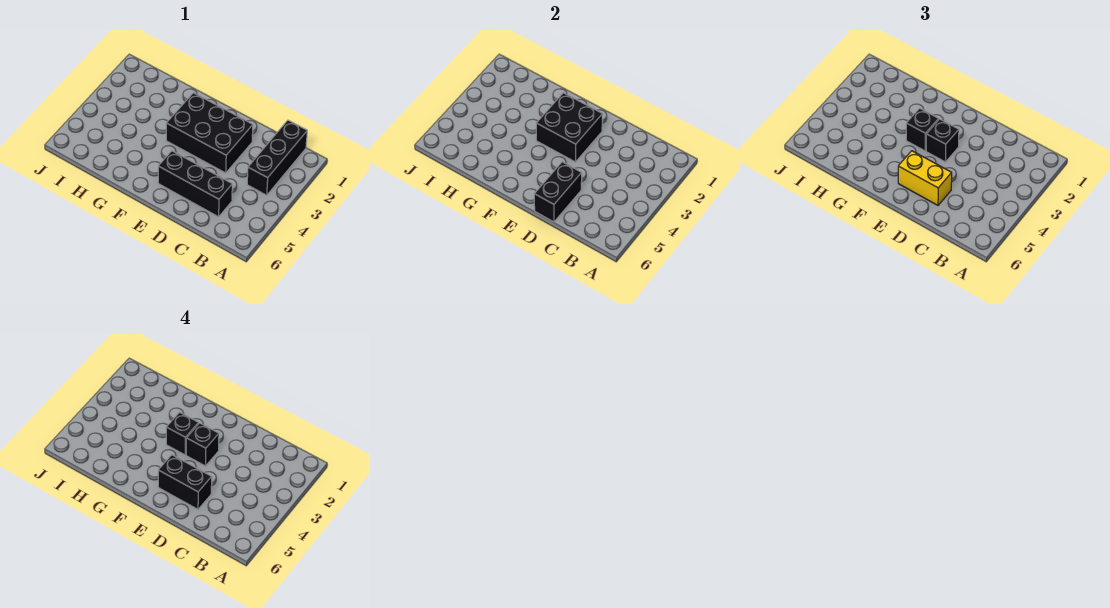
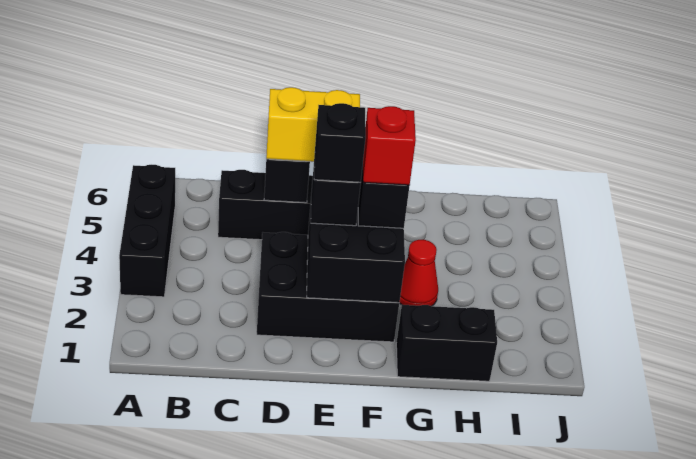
black 1x3 brick [247,120,307,195] -> black 1x3 brick moved to [119,165,175,297]
black 1x2 brick [158,455,212,509] -> black 1x2 brick moved to [396,305,497,381]
black 1x1 brick [166,412,199,455] -> red 1x1 brick [363,106,416,185]
none -> red 1x1 cone [400,240,438,306]

